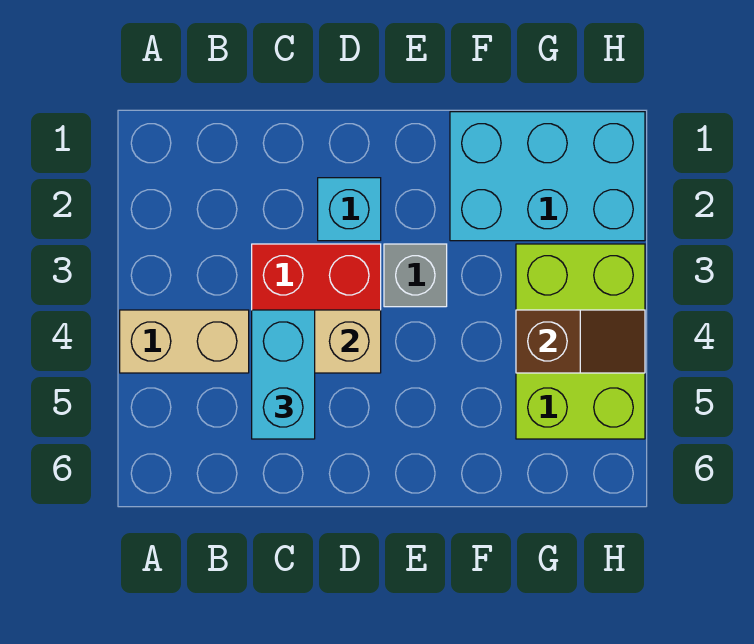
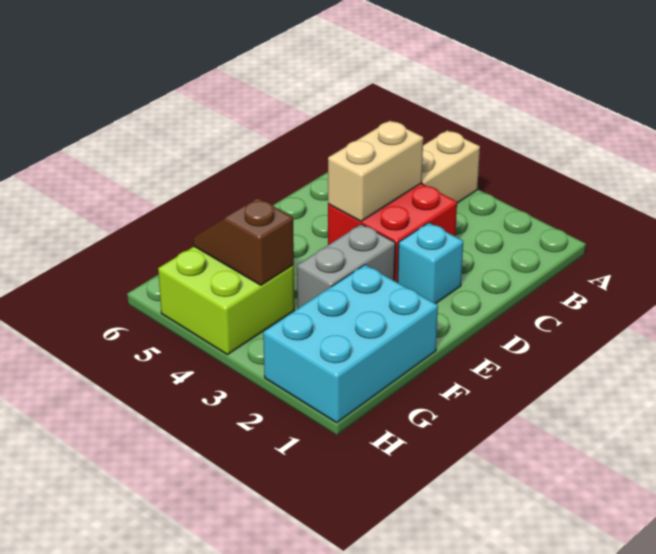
cyan 1x2 brick [252,310,315,439] -> none
grey 1x1 brick [384,244,447,307] -> grey 1x2 brick [297,224,395,308]
lime 2x3 brick [516,244,645,439] -> lime 2x2 brick [158,247,294,355]
brown 1x2 slope [516,310,645,373] -> brown 1x2 slope turned to [193,198,294,285]

